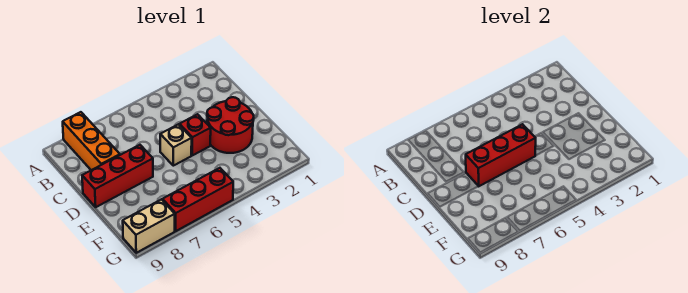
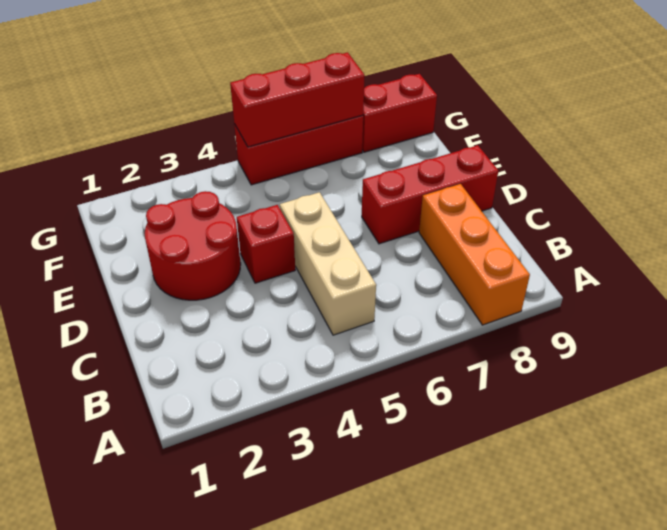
tan 1x1 brick [160,124,192,166] -> tan 1x3 brick [280,192,376,335]
red 1x3 brick [466,124,536,186] -> red 1x3 brick moved to [230,52,365,147]
tan 1x2 brick [123,199,175,253] -> red 1x2 brick [362,74,437,152]

